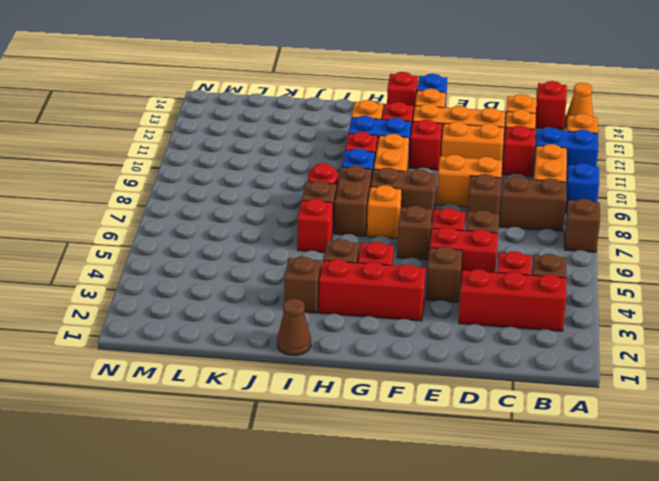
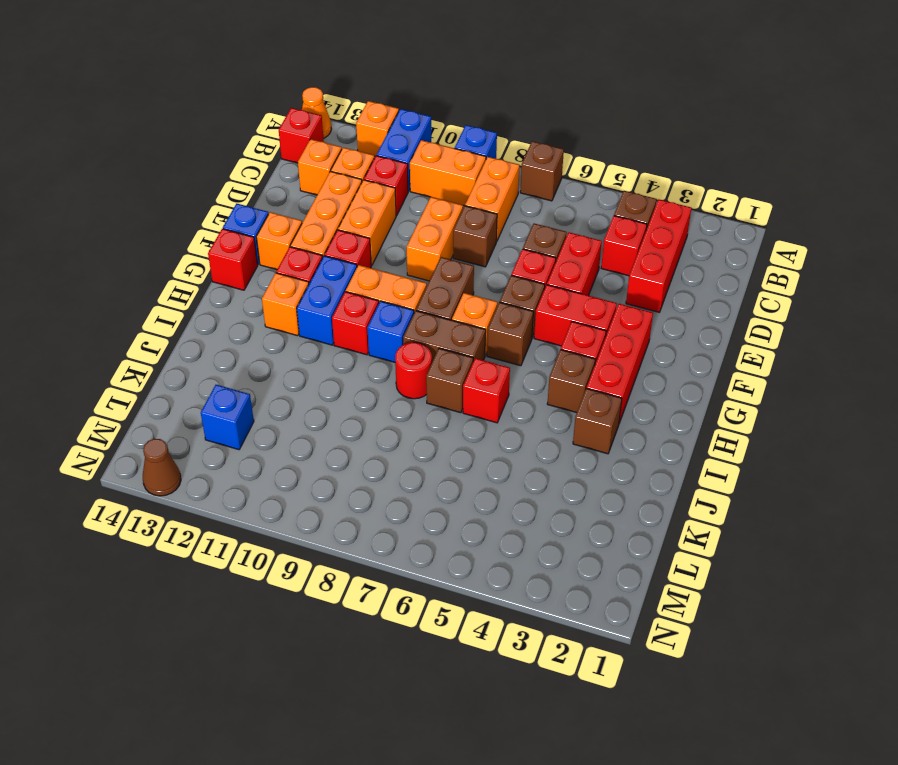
brown 1x2 brick [499,176,566,231] -> orange 1x2 brick [465,157,520,242]
brown 1x1 brick [426,247,462,302] -> brown 1x1 brick moved to [487,302,533,366]
none -> red 1x2 brick [534,285,617,346]
brown 1x1 cone [277,299,311,355] -> brown 1x1 cone moved to [143,439,181,496]
none -> blue 1x1 brick [201,385,254,450]

